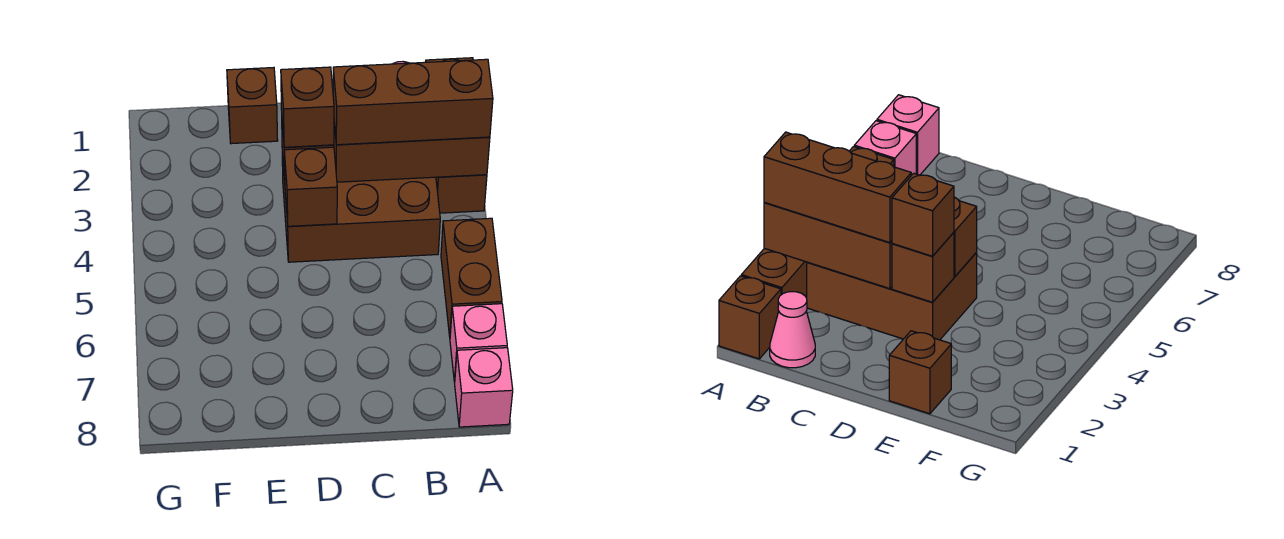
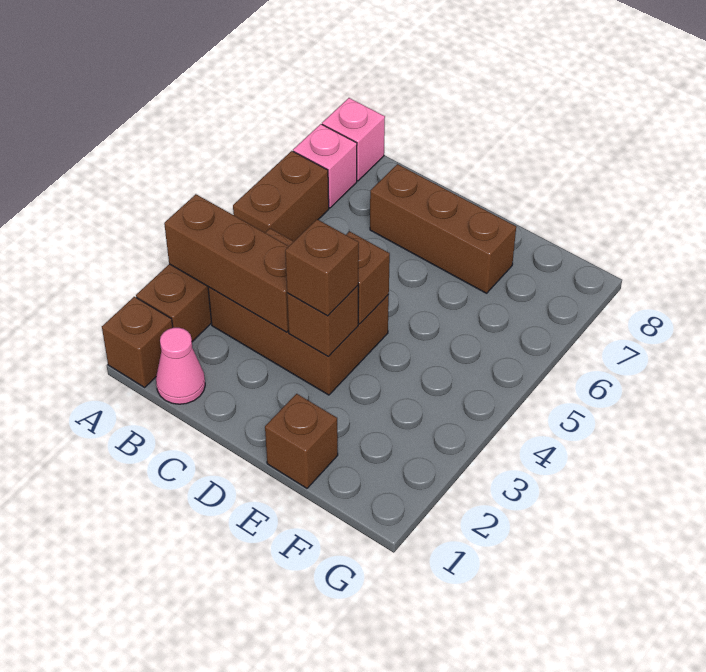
brown 1x3 brick [333,59,493,145] -> brown 1x3 brick moved to [370,164,516,293]

